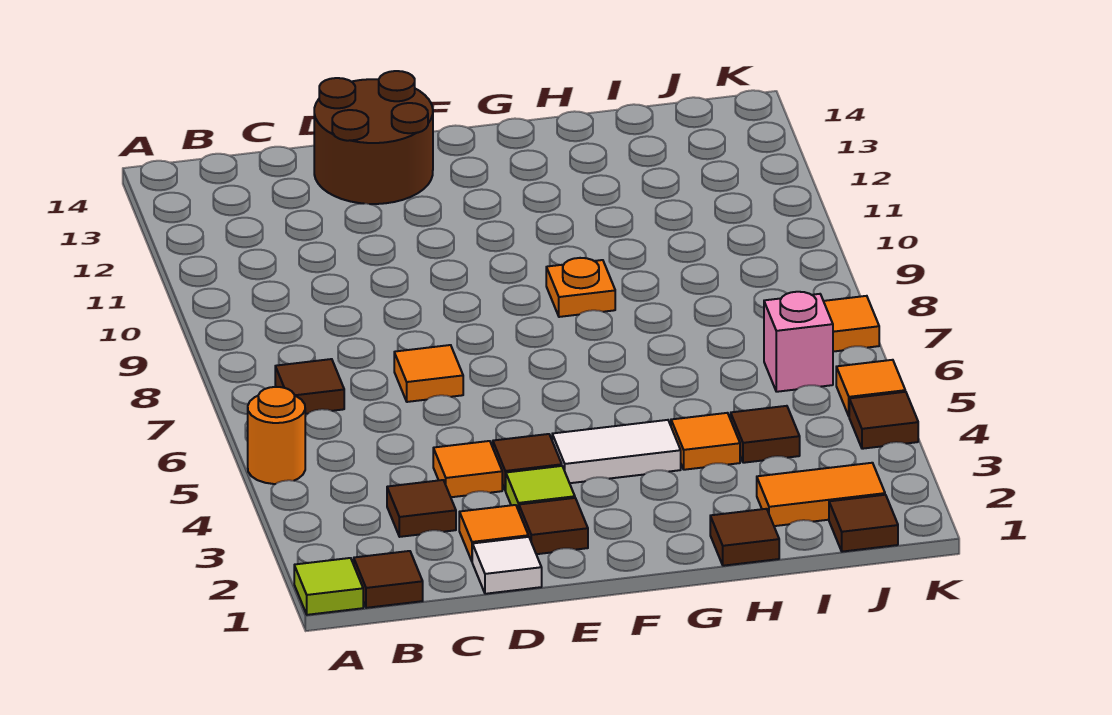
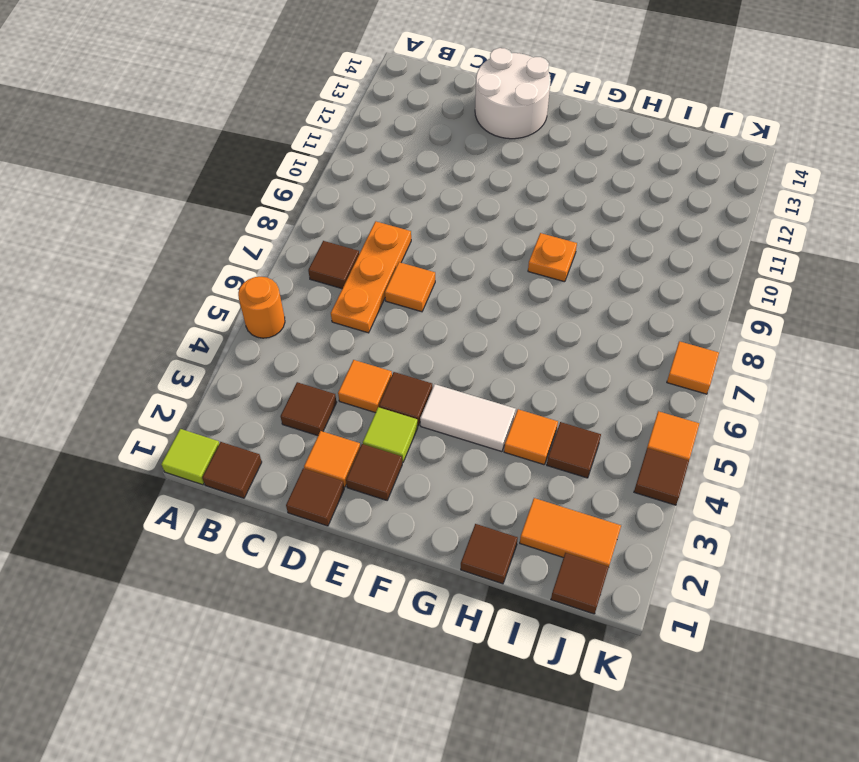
none -> orange 1x3 plate [331,221,411,333]
white 1x1 tile [472,537,542,594] -> brown 1x1 tile [286,468,344,526]
brown 2x2 round brick [314,71,433,204] -> white 2x2 round brick [475,48,551,139]
pink 1x1 brick [764,292,833,392] -> none

